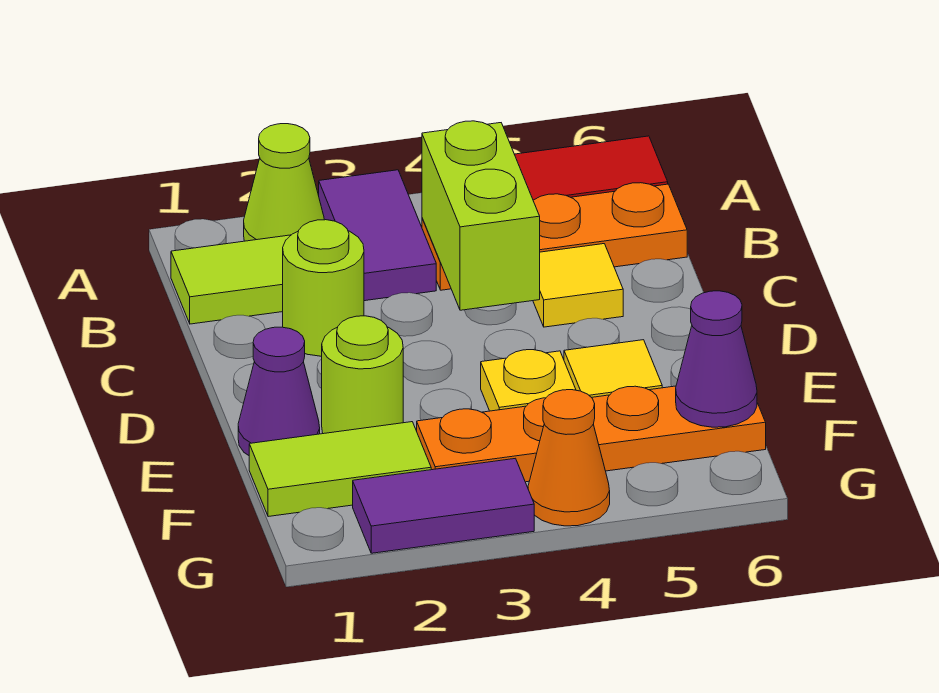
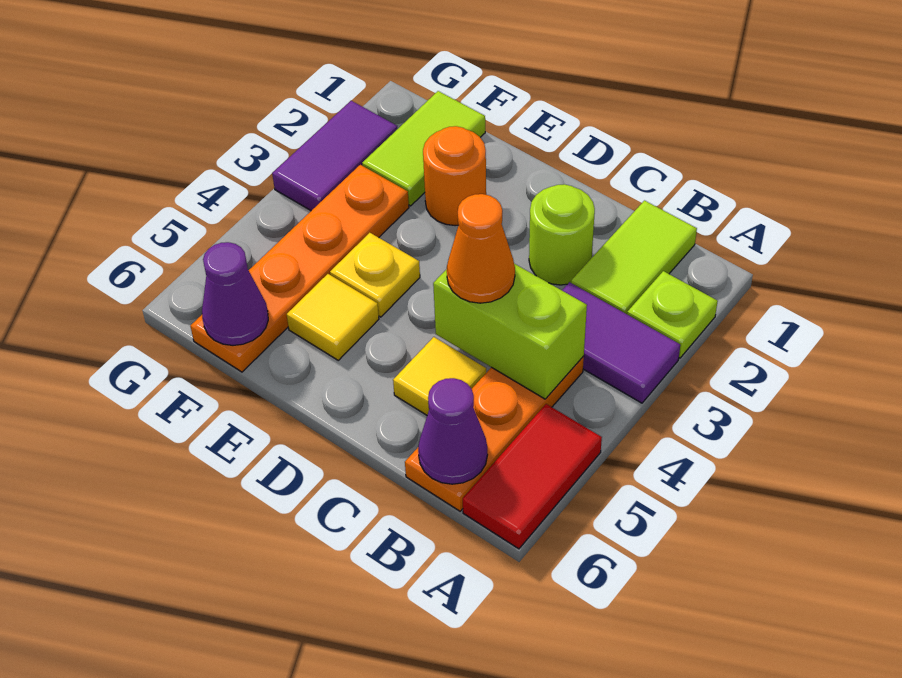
lime 1x1 cone [244,124,324,241] -> lime 1x1 plate [627,271,718,358]
purple 1x1 cone [238,327,320,455] -> purple 1x1 cone moved to [418,378,488,484]
lime 1x1 round brick [322,316,403,434] -> orange 1x1 round brick [423,126,486,226]
orange 1x1 cone [528,390,610,526] -> orange 1x1 cone moved to [447,194,515,303]

